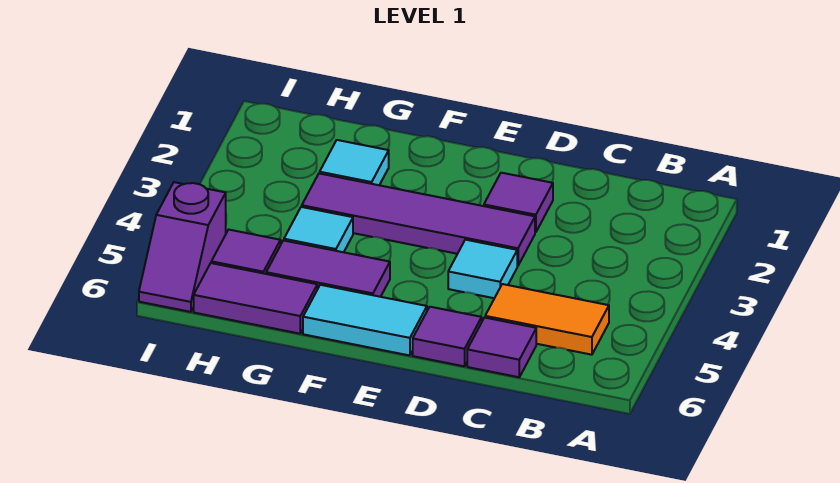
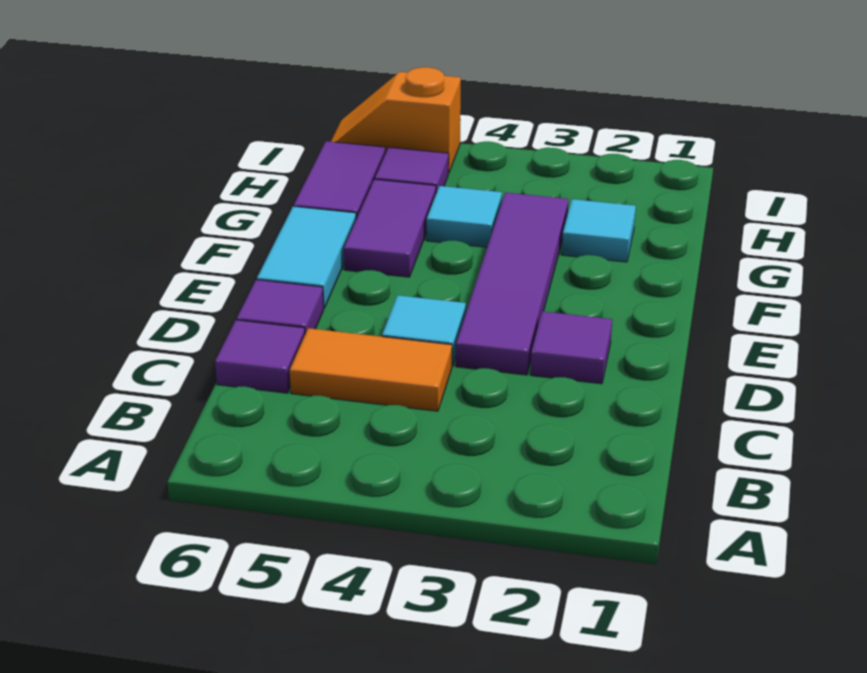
orange 1x2 tile [485,284,609,355] -> orange 1x2 tile turned to [290,328,452,411]
purple 1x2 slope [139,182,226,312] -> orange 1x2 slope [331,67,461,173]

